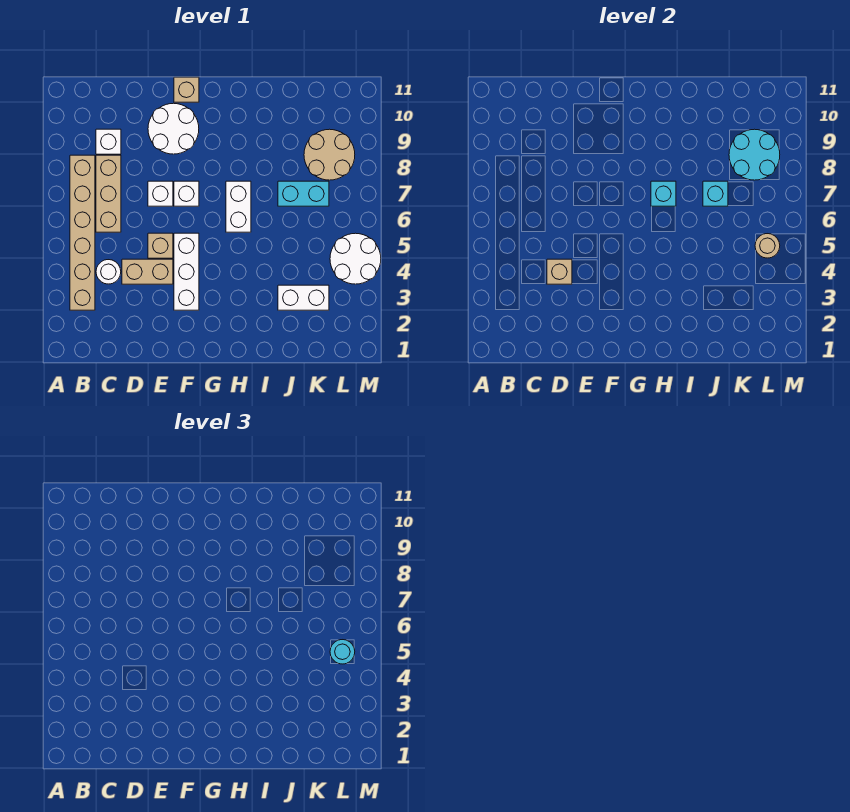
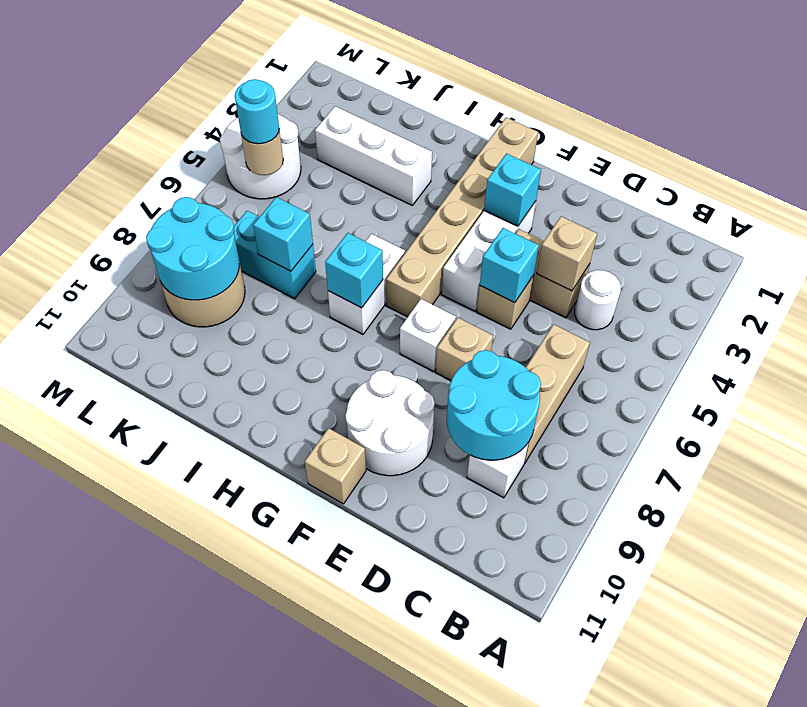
tan 1x6 brick [70,155,95,310] -> tan 1x6 brick moved to [386,117,538,317]
none -> cyan 2x2 round brick [447,350,541,460]
none -> cyan 1x1 brick [480,228,539,303]
white 1x1 brick [148,181,173,206] -> tan 1x1 brick [436,318,493,381]
none -> cyan 1x1 brick [484,154,541,226]
white 1x2 brick [278,285,329,310] -> white 1x3 brick [315,106,432,205]

